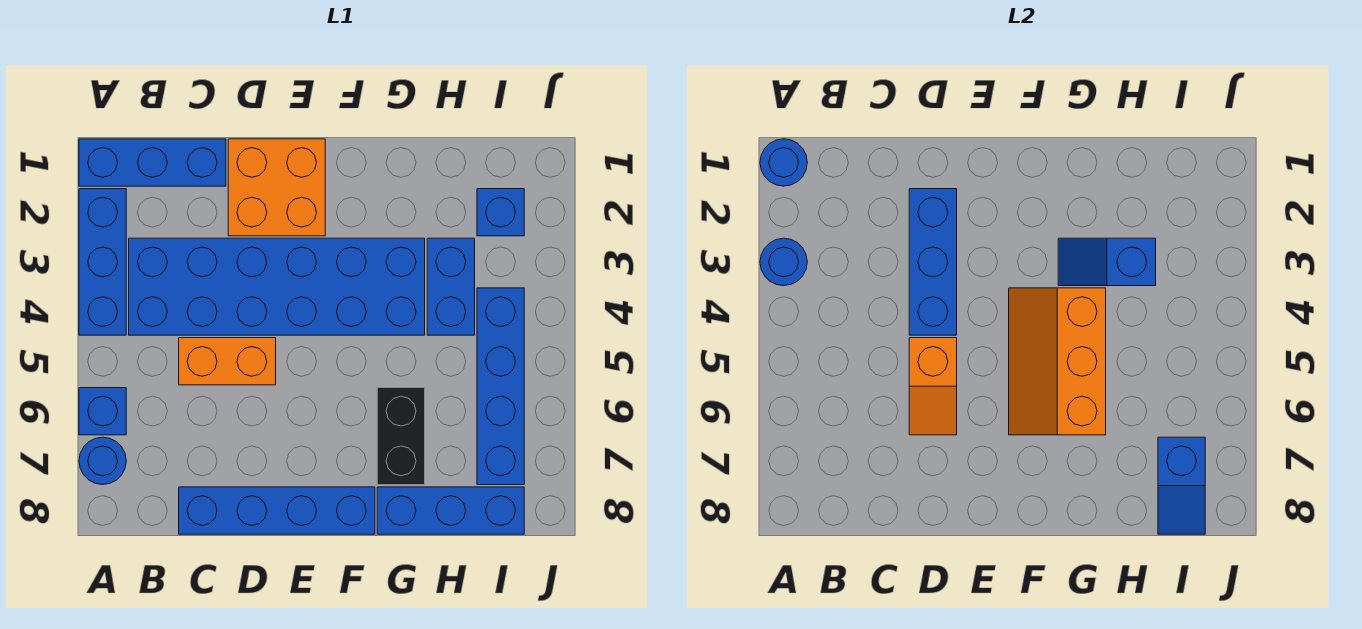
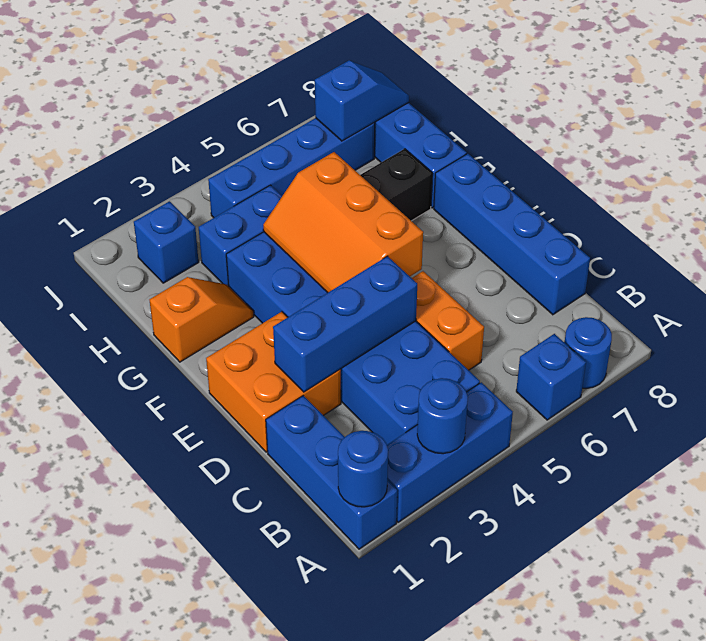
orange 1x2 slope [909,338,957,435] -> orange 1x2 slope moved to [149,277,254,362]
orange 2x3 slope [1009,288,1106,435] -> orange 2x3 slope turned to [263,152,423,293]
blue 1x2 slope [1058,238,1156,286] -> none

